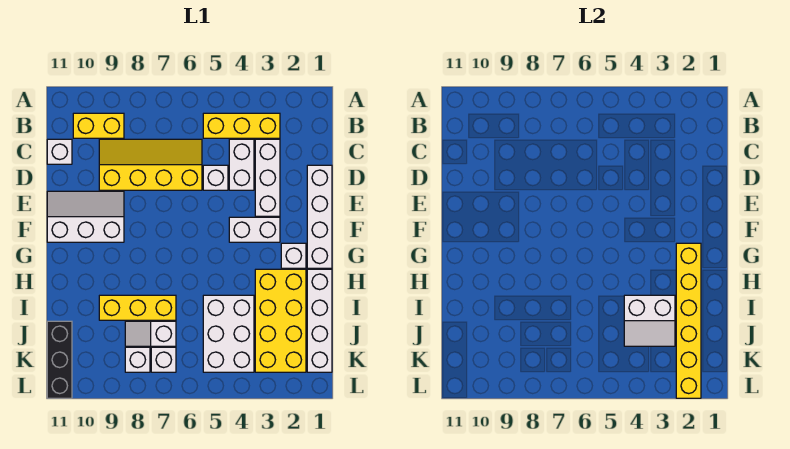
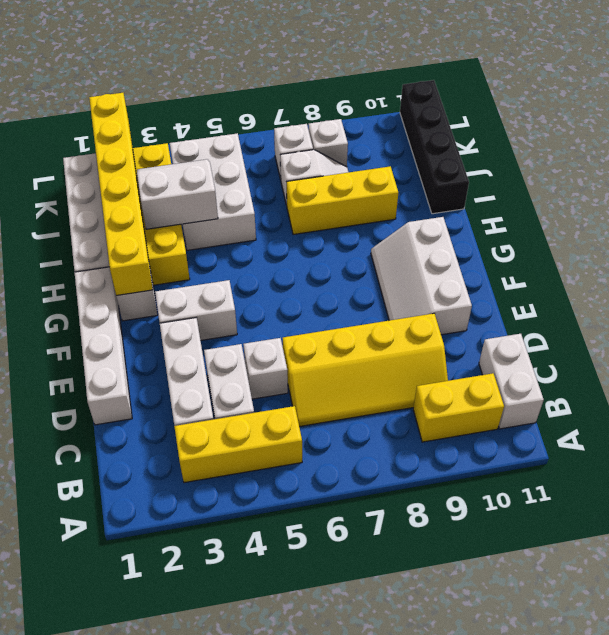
white 1x1 brick [47,139,72,164] -> white 1x2 brick [479,334,544,429]
white 2x3 slope [47,191,124,242] -> white 2x3 slope turned to [371,217,472,335]
black 1x3 brick [47,321,72,398] -> black 1x4 brick [400,80,469,214]

